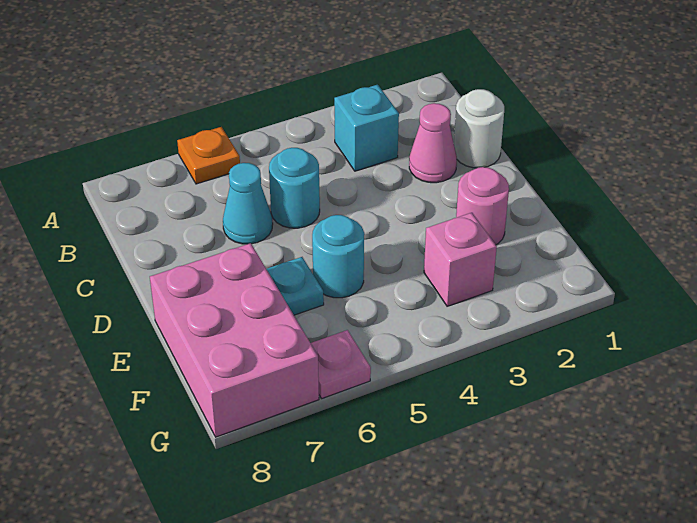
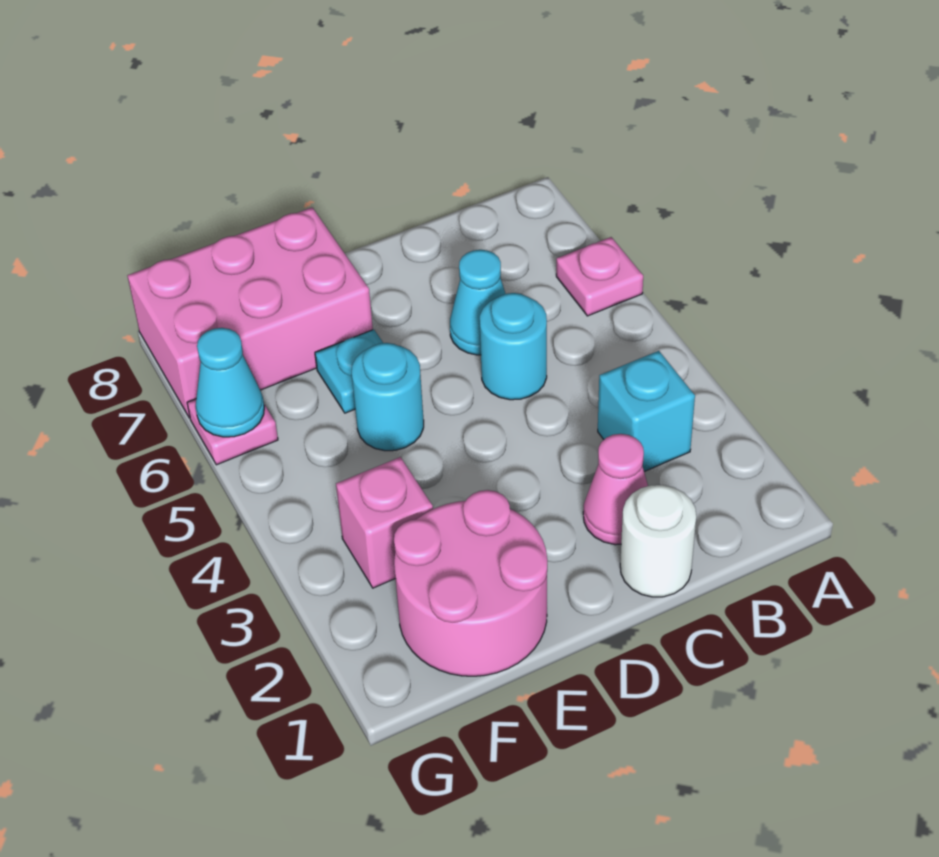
orange 1x1 plate [177,127,240,184] -> pink 1x1 plate [556,237,643,316]
pink 1x1 round brick [456,167,509,245] -> pink 2x2 round brick [394,490,547,676]
none -> cyan 1x1 cone [196,328,264,437]

